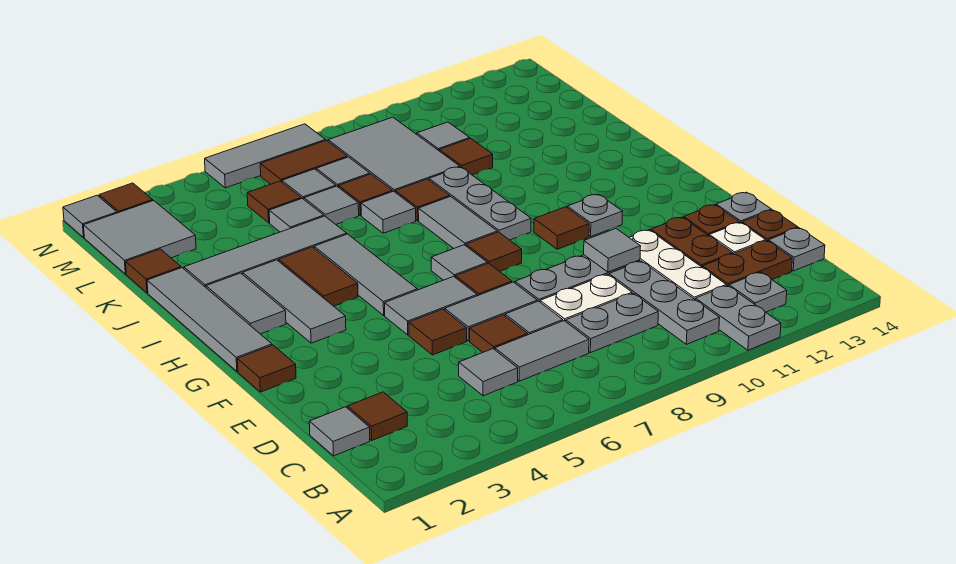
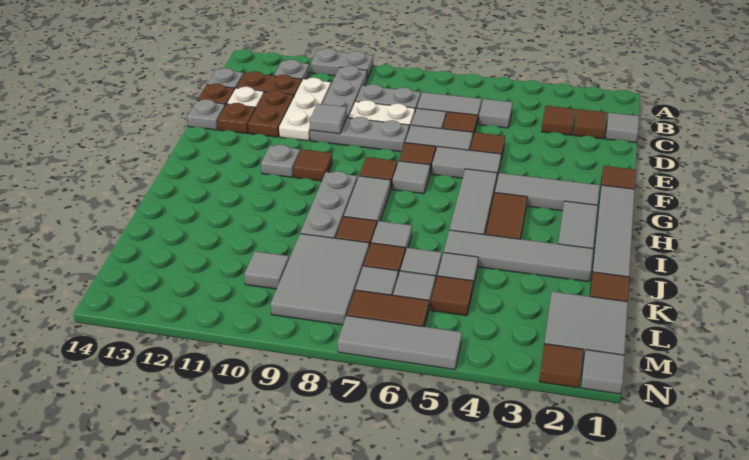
grey 1x2 plate [695,286,781,350] -> grey 1x2 plate turned to [311,48,373,79]
grey 1x3 tile [243,260,346,343] -> grey 1x3 tile turned to [495,173,600,211]
brown 1x1 tile [439,138,493,175] -> brown 1x1 tile moved to [542,106,575,135]

